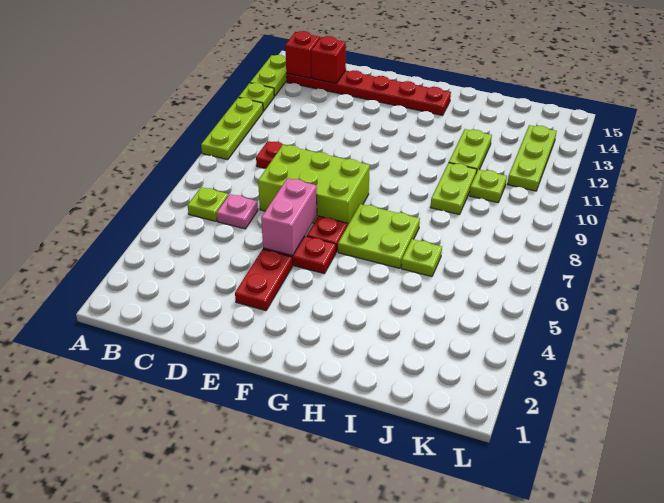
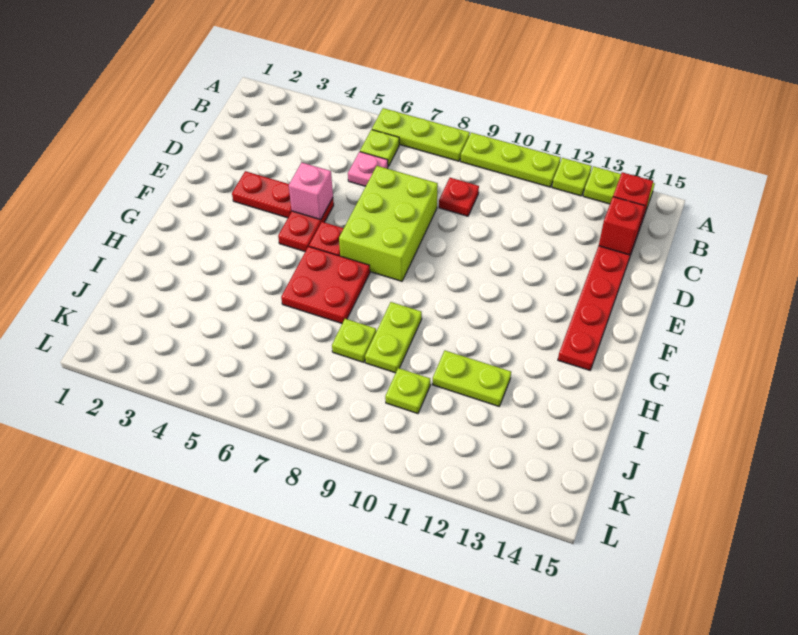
pink 1x2 brick [261,178,317,256] -> pink 1x1 brick [289,162,333,220]
lime 2x2 plate [338,204,420,268] -> red 2x2 plate [281,246,370,323]
lime 1x1 plate [401,239,442,277] -> lime 1x1 plate moved to [332,319,376,362]
lime 1x2 plate [431,163,477,215] -> lime 1x2 plate turned to [365,302,422,373]
lime 1x3 plate [508,125,557,191] -> lime 1x3 plate moved to [372,108,470,161]

